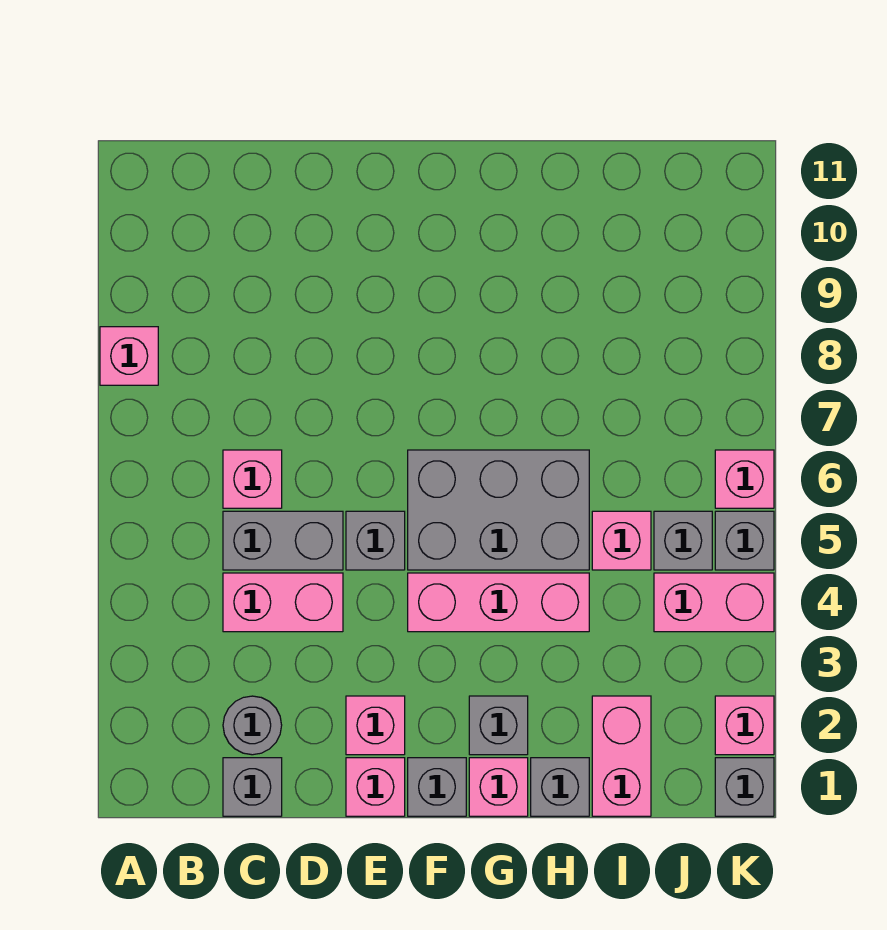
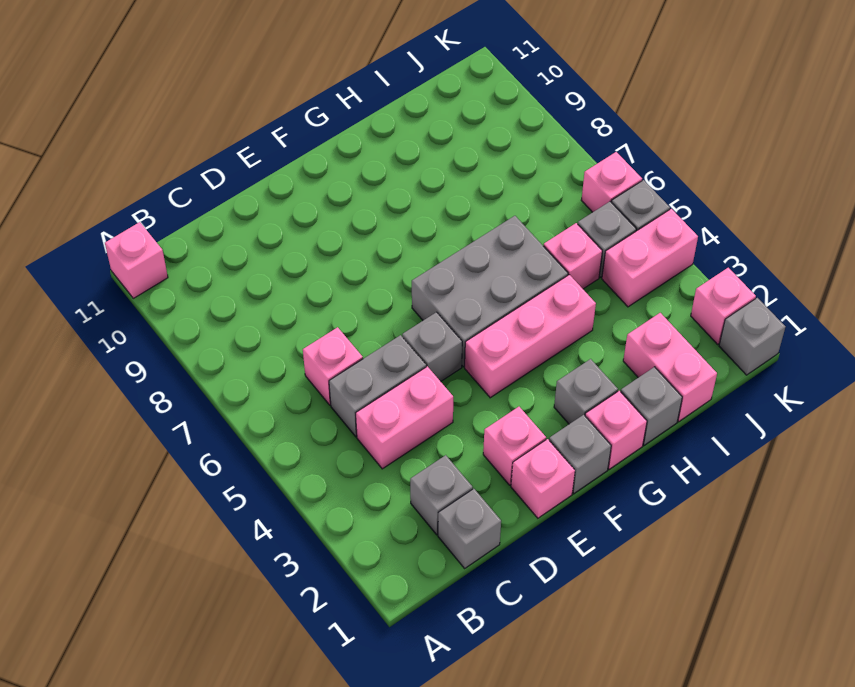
pink 1x1 brick [100,327,158,385] -> pink 1x1 brick moved to [105,222,168,298]
grey 1x1 round brick [223,696,282,755] -> grey 1x1 brick [410,455,473,535]

